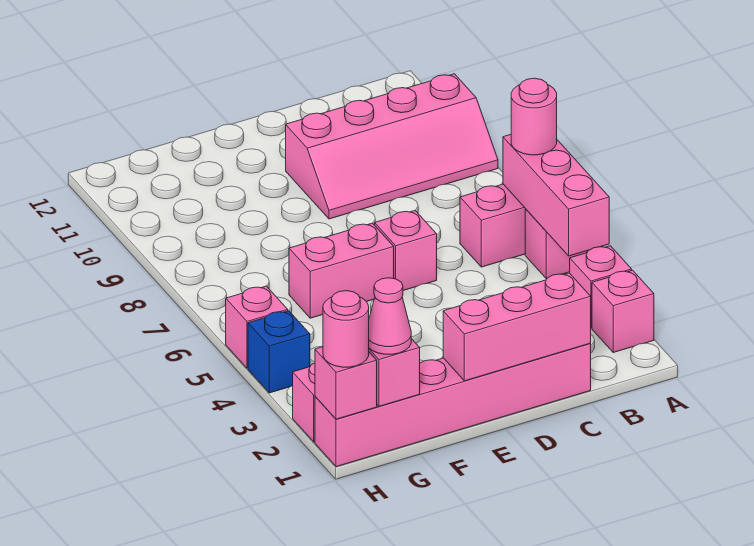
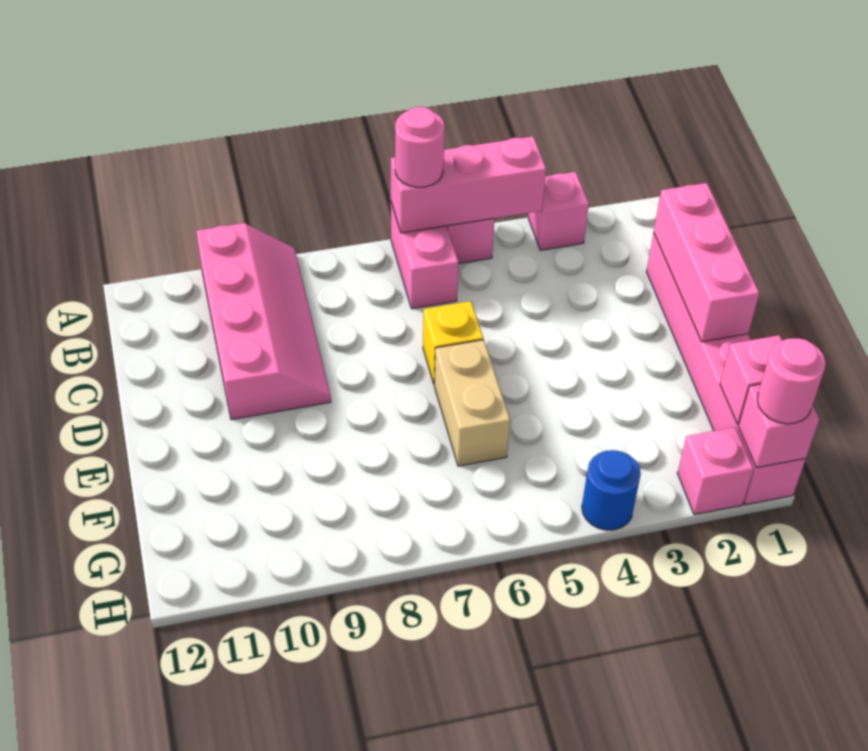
pink 1x1 brick [592,270,654,352] -> none
pink 1x1 brick [375,210,437,290] -> yellow 1x1 brick [423,301,483,383]
pink 1x2 brick [289,223,394,318] -> tan 1x2 brick [434,340,510,466]
pink 1x1 cone [369,278,411,354] -> none
blue 1x1 brick [248,311,310,393] -> blue 1x1 round brick [582,450,641,530]
pink 1x1 brick [226,286,288,368] -> none

